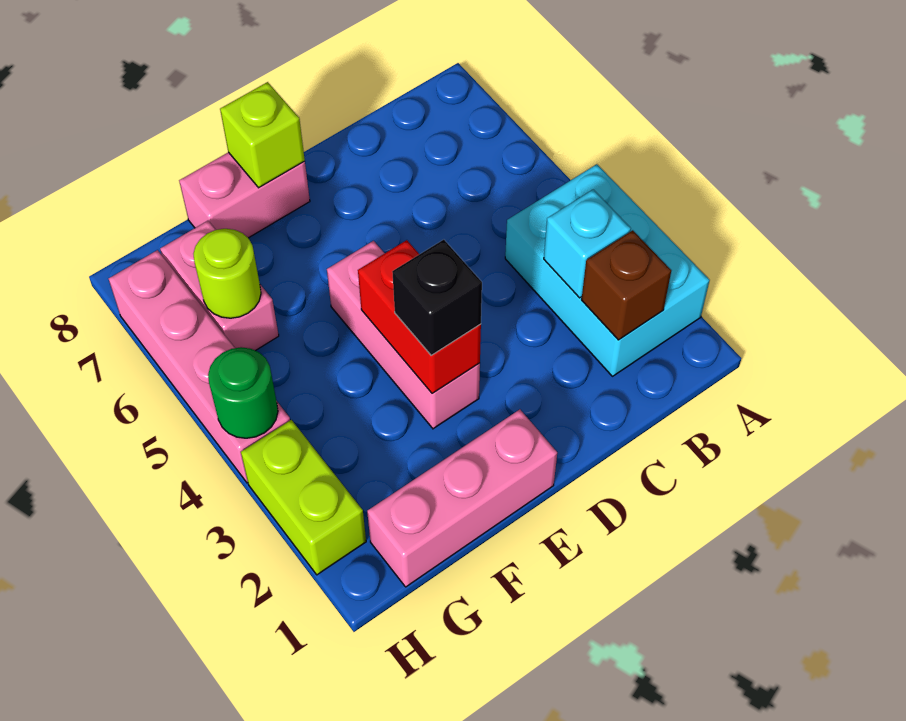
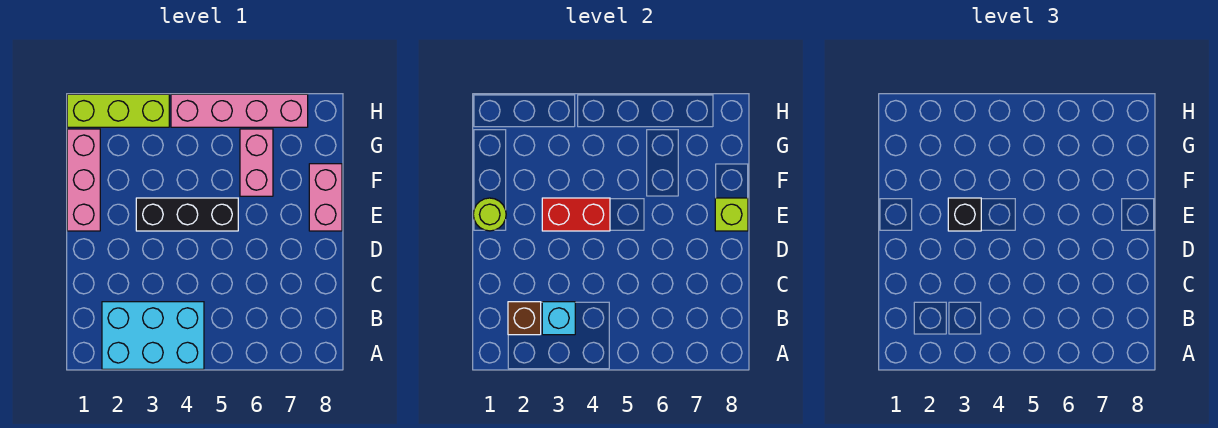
pink 1x3 brick [327,241,480,429] -> black 1x3 brick [136,198,238,231]
pink 1x2 brick [160,221,279,351] -> pink 1x2 brick turned to [240,129,273,196]
lime 1x1 round brick [193,229,261,318] -> lime 1x1 round brick moved to [473,198,506,231]
lime 1x2 brick [241,420,366,575] -> lime 1x3 brick [67,94,169,127]
green 1x1 round brick [208,347,278,438] -> none

